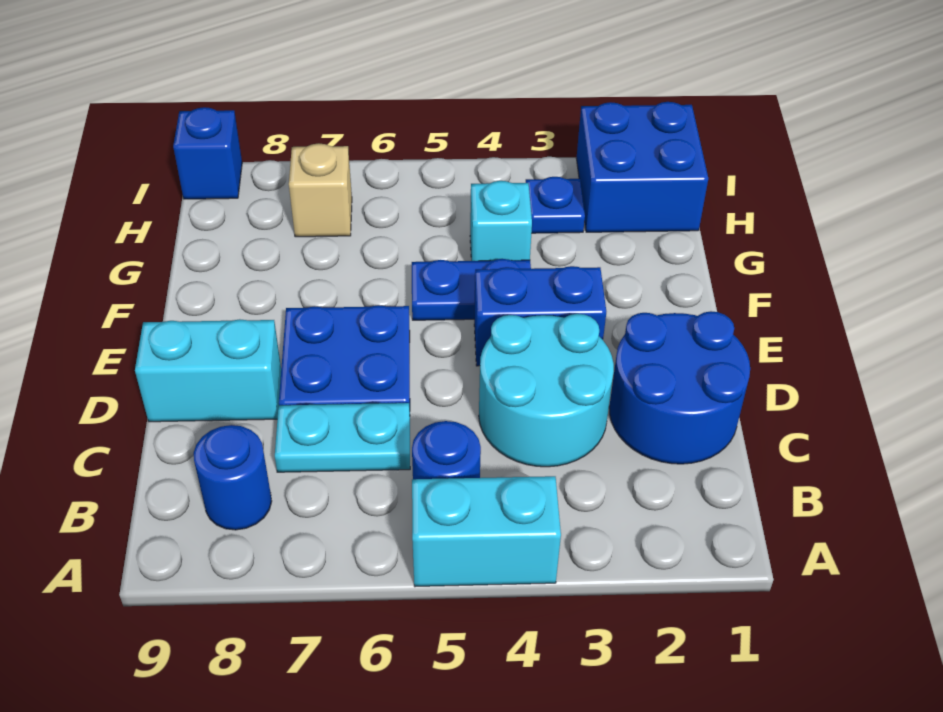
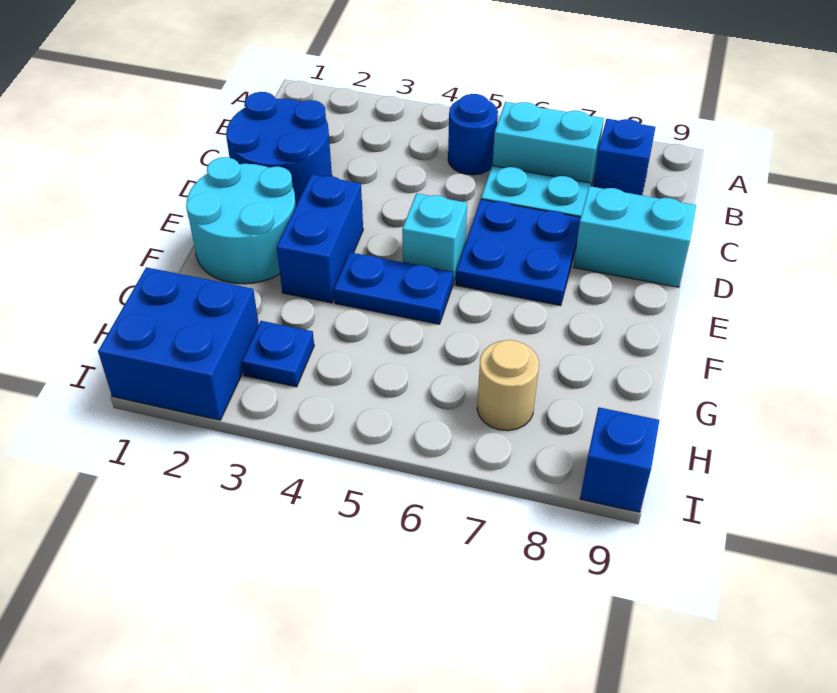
cyan 1x2 brick [412,476,561,587] -> cyan 1x2 brick moved to [493,102,604,186]
blue 1x1 round brick [194,425,272,530] -> blue 1x1 brick [593,119,655,195]
cyan 2x2 round brick [479,314,614,467] -> cyan 2x2 round brick moved to [186,157,296,284]
blue 1x2 brick [474,266,606,366] -> blue 1x2 brick turned to [277,175,363,303]
cyan 1x1 brick [470,181,532,261] -> cyan 1x1 brick moved to [402,193,467,284]
tan 1x1 brick [289,143,352,237] -> tan 1x1 round brick [477,340,539,431]

